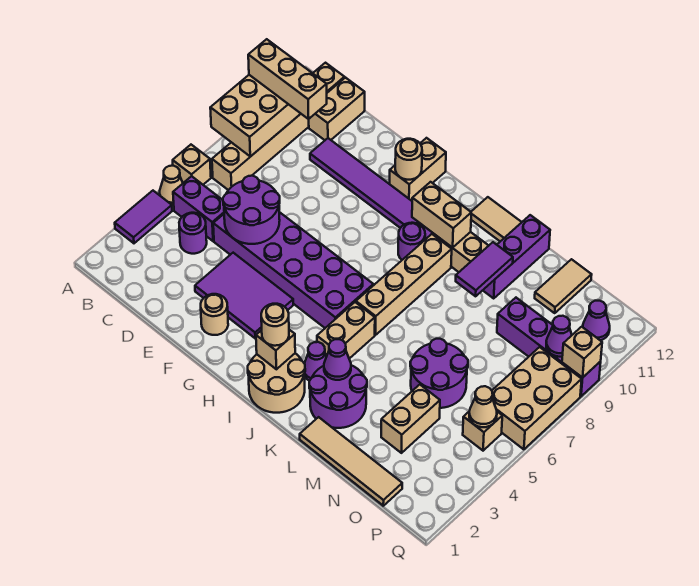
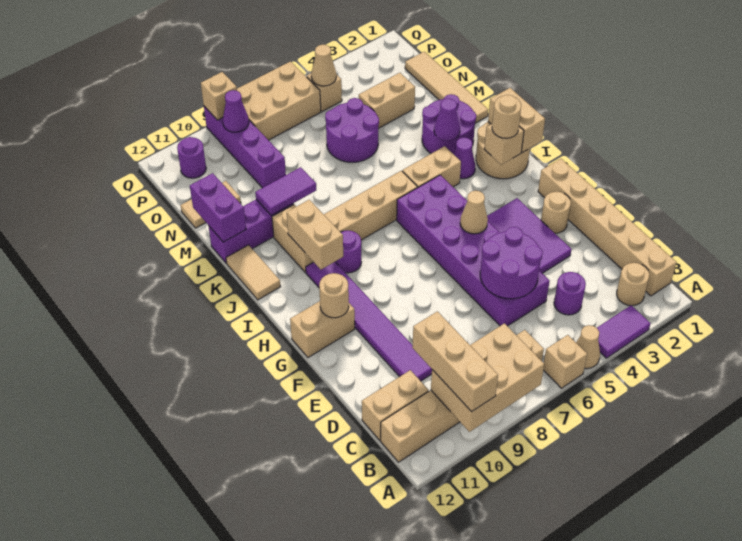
none -> tan 1x6 brick [538,159,676,296]
none -> tan 1x1 round brick [617,263,649,306]
purple 1x2 brick [173,176,224,241] -> purple 1x2 brick moved to [190,173,246,242]
none -> tan 1x1 cone [460,191,488,234]
none -> tan 1x2 brick [488,88,545,153]
purple 1x1 cone [583,301,610,340] -> purple 1x1 round brick [177,137,206,178]

